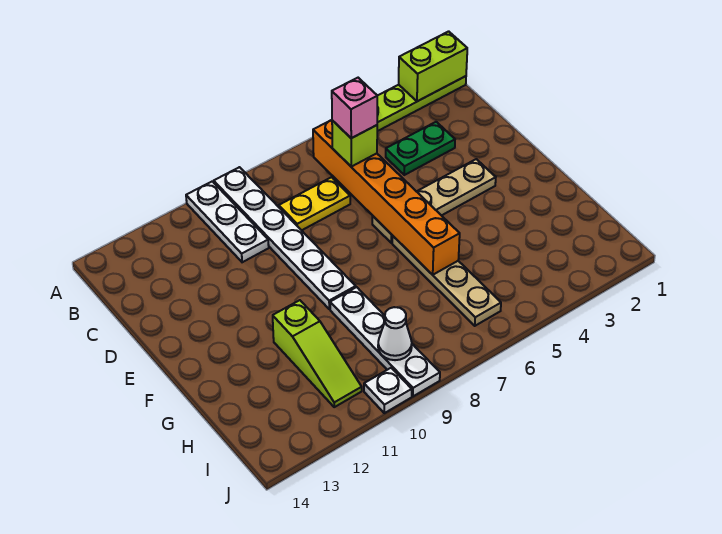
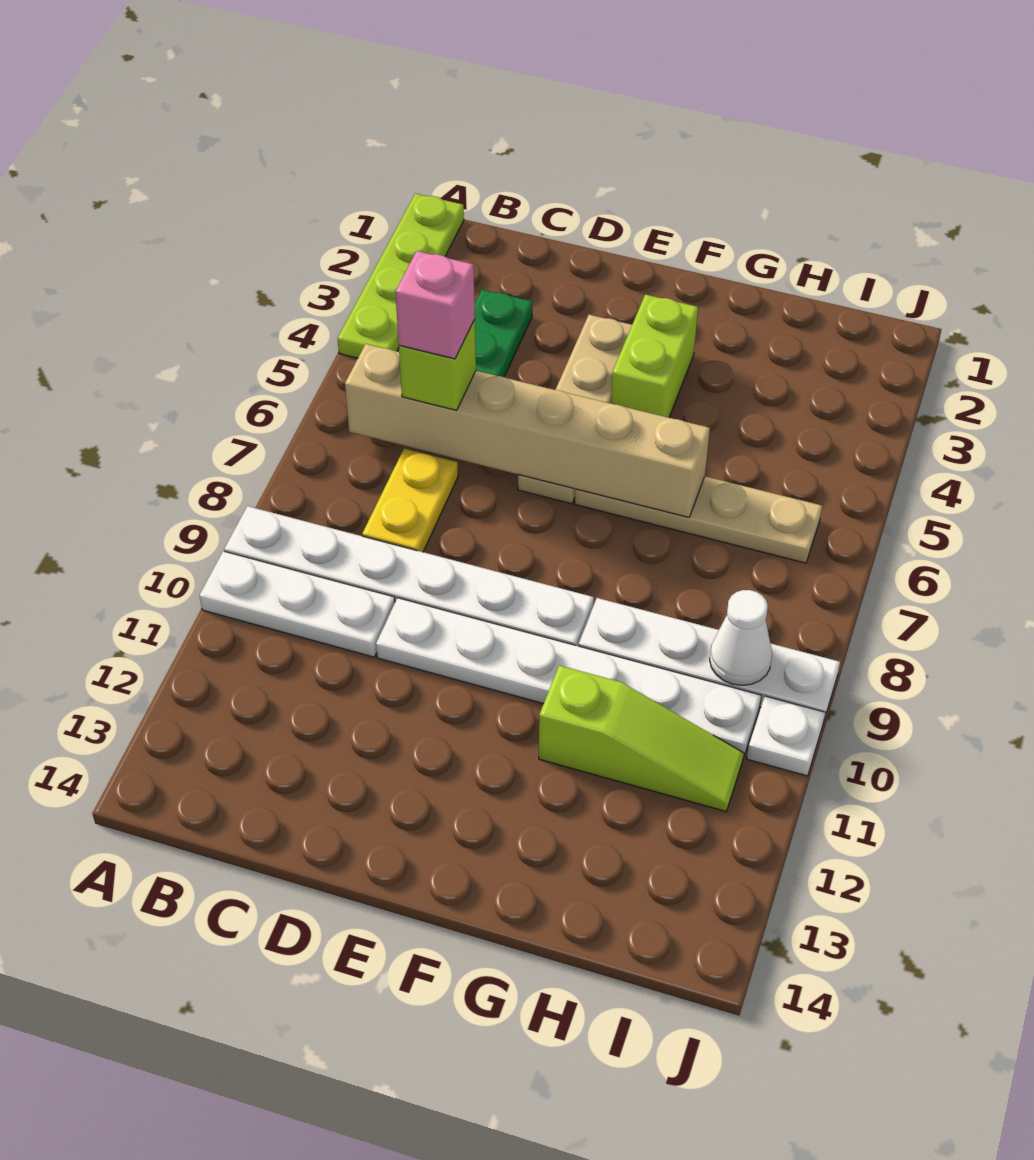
lime 1x2 brick [399,31,467,101] -> lime 1x2 brick moved to [611,295,698,418]
orange 1x6 brick [313,120,460,275] -> tan 1x6 brick [345,344,710,517]
none -> white 1x6 plate [376,598,761,758]

